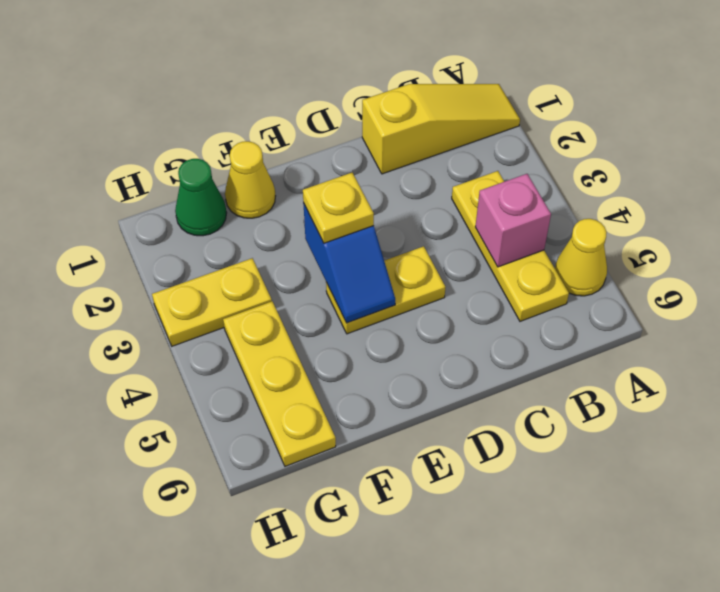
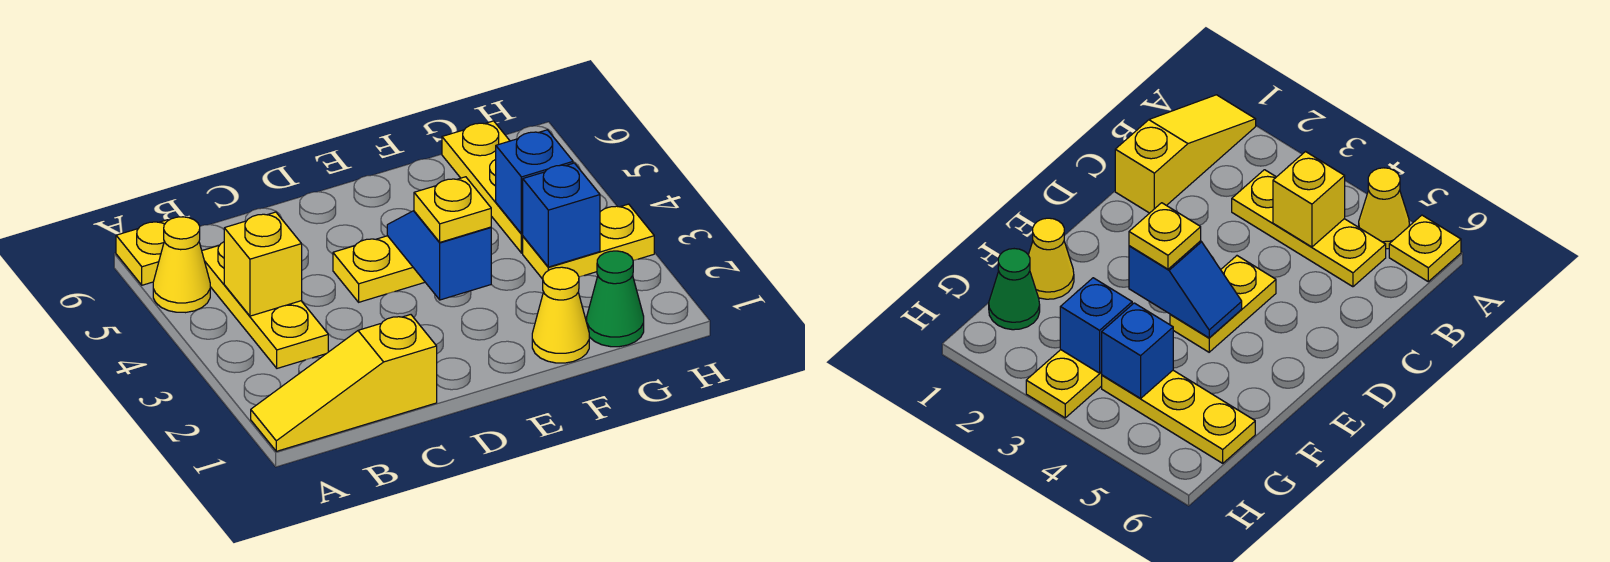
none -> yellow 1x1 plate [116,220,168,285]
pink 1x1 brick [475,174,551,267] -> yellow 1x1 brick [224,212,302,316]
none -> blue 1x1 brick [523,163,600,267]
none -> blue 1x1 brick [496,130,573,234]

